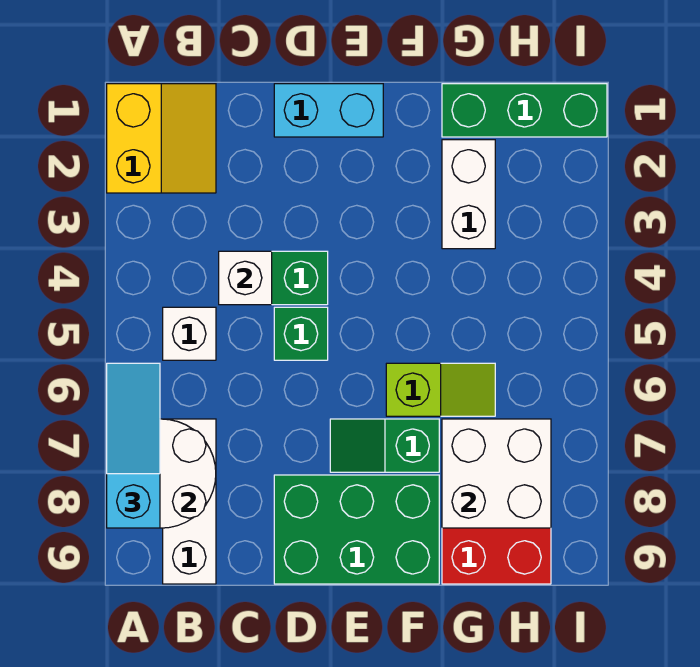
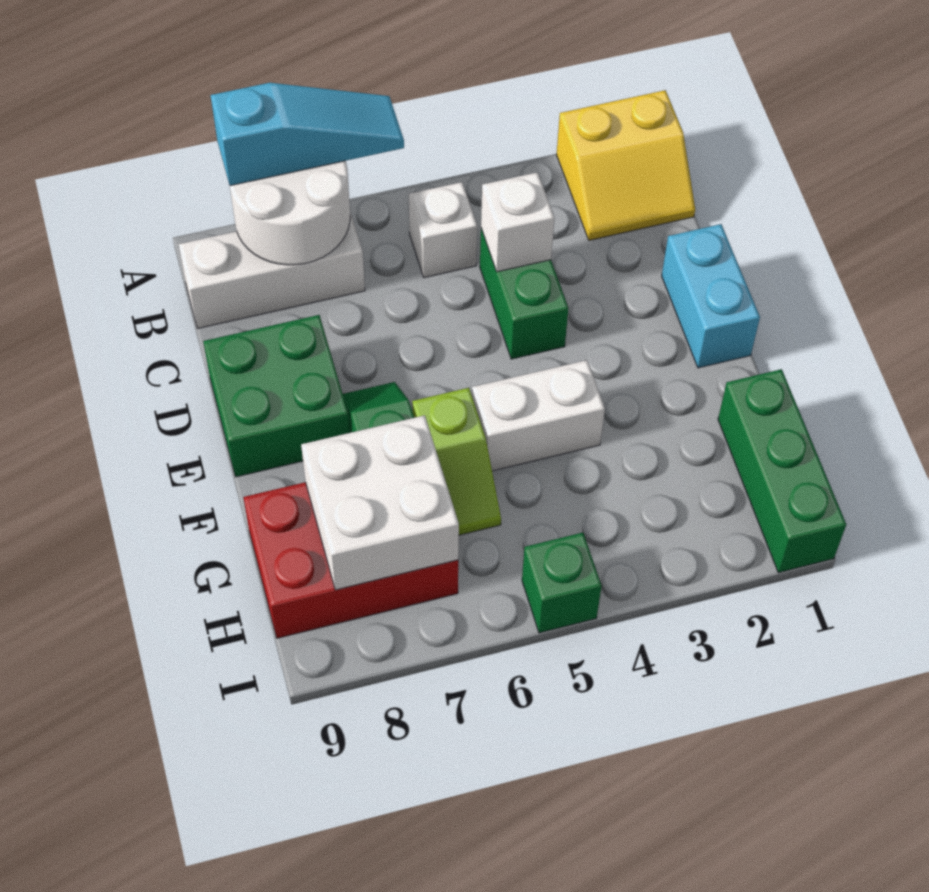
green 1x1 brick [274,307,328,360] -> green 1x1 brick moved to [522,533,602,633]
green 2x3 brick [274,475,439,584] -> green 2x2 brick [203,315,350,477]
white 1x2 brick [442,140,495,249] -> white 1x2 brick moved to [472,360,605,471]

